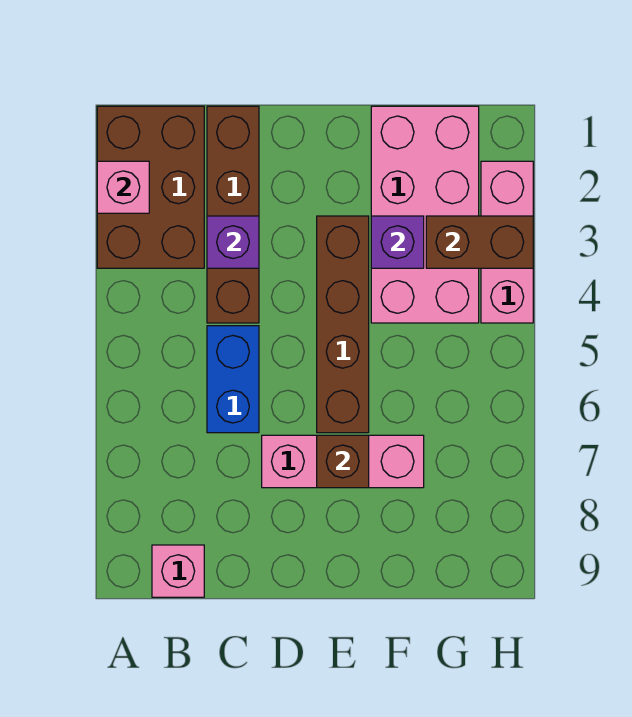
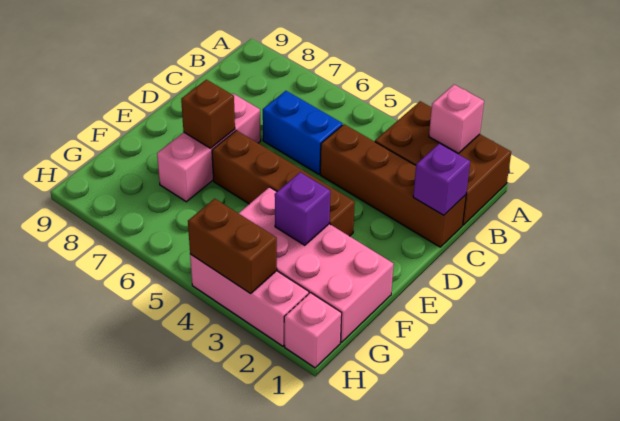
pink 1x1 brick [152,545,204,597] -> pink 1x1 brick moved to [284,293,342,368]
purple 1x1 brick [207,216,259,268] -> purple 1x1 brick moved to [413,144,470,215]
brown 1x2 brick [426,216,533,268] -> brown 1x2 brick turned to [188,199,277,294]

